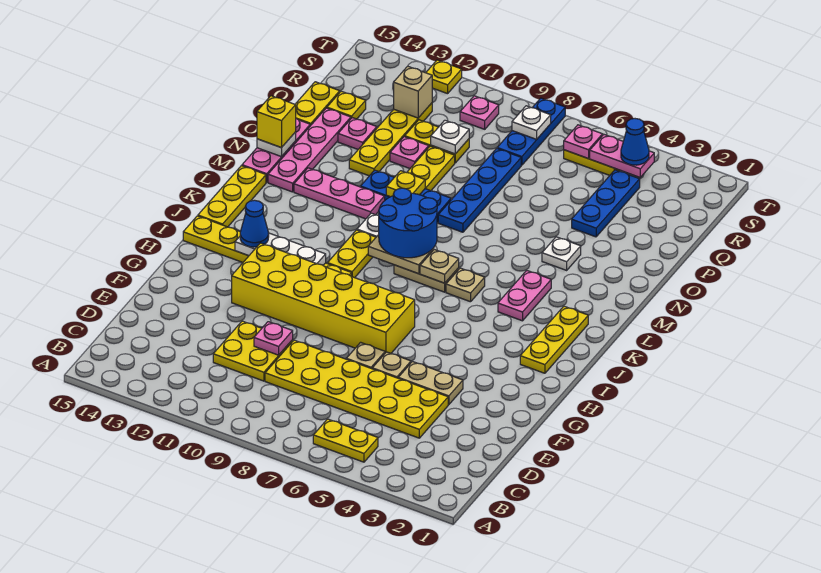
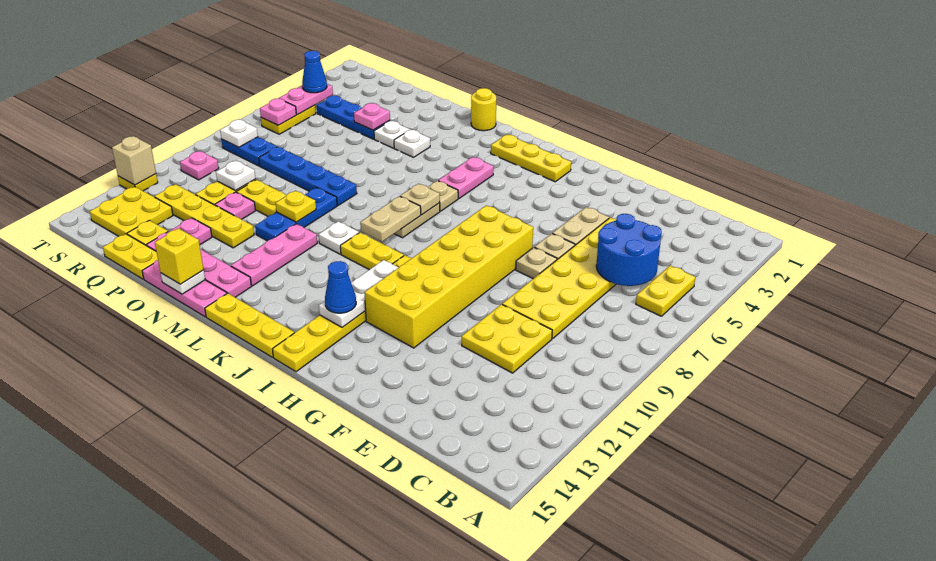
pink 1x1 plate [254,322,293,355] -> pink 1x1 plate moved to [354,103,390,130]
pink 1x2 plate [498,270,551,321] -> pink 1x2 plate turned to [438,157,494,198]
blue 2x2 round brick [379,188,437,258] -> blue 2x2 round brick moved to [596,214,662,286]
none -> yellow 1x1 round brick [471,88,496,131]
none -> white 1x1 plate [374,121,410,148]
blue 1x3 plate [497,98,565,165] -> blue 1x2 plate [221,137,277,166]
tan 1x1 brick [394,66,432,118] -> tan 1x1 brick moved to [112,136,156,185]
none -> yellow 2x2 plate [90,187,173,236]

